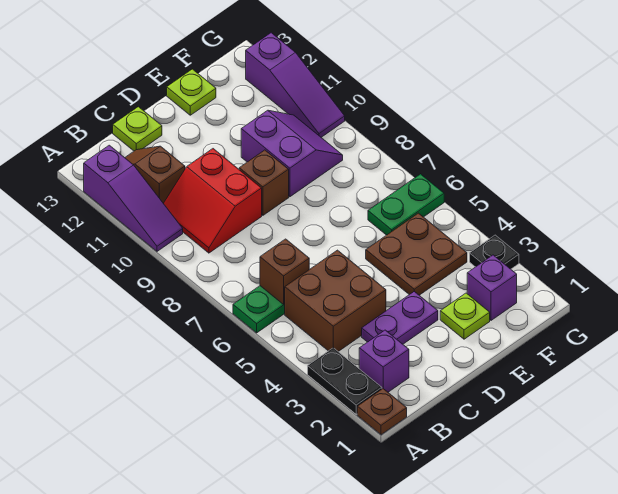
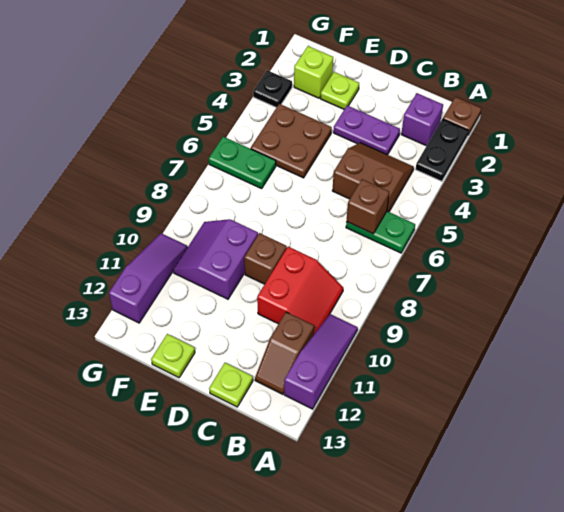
brown 2x2 brick [285,250,386,352] -> brown 2x2 slope [332,143,414,212]
purple 1x1 brick [467,255,517,320] -> lime 1x1 brick [294,46,333,98]

